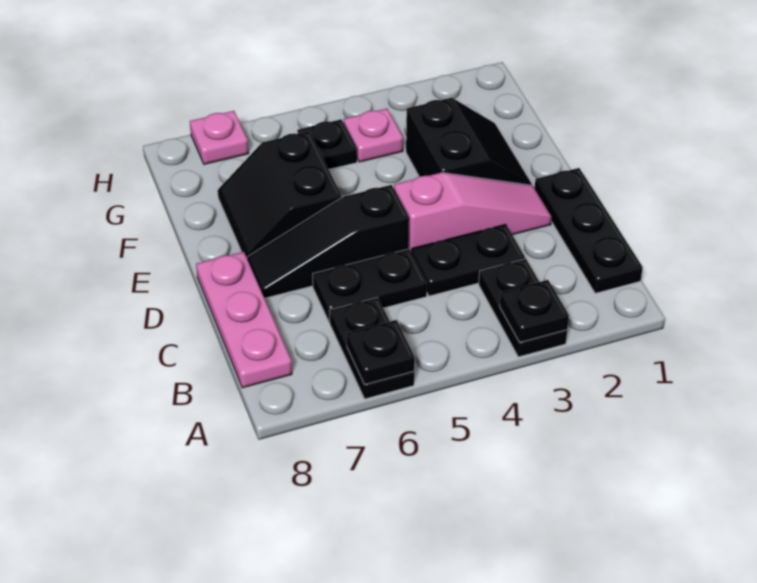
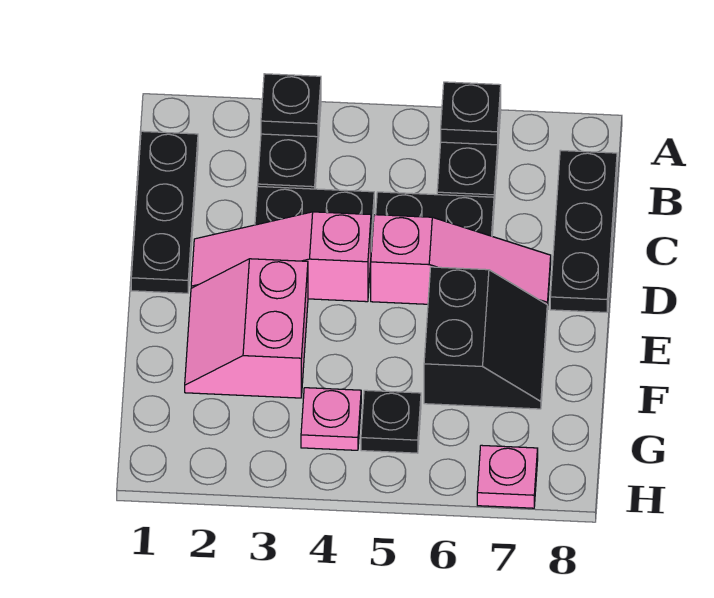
pink 1x3 plate [196,252,292,388] -> black 1x3 plate [550,150,617,312]
black 1x3 slope [247,185,409,298] -> pink 1x3 slope [371,215,551,309]
black 2x2 slope [406,98,532,185] -> pink 2x2 slope [185,259,308,398]

